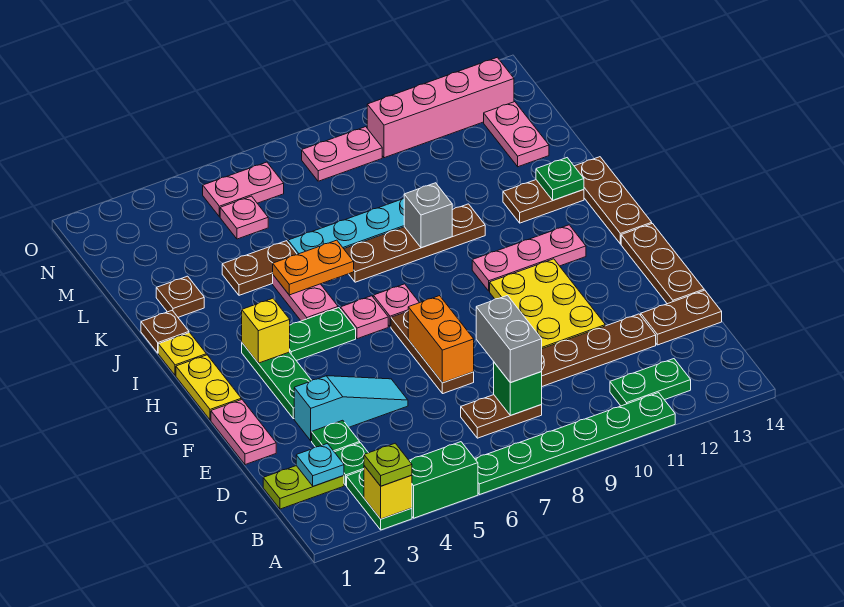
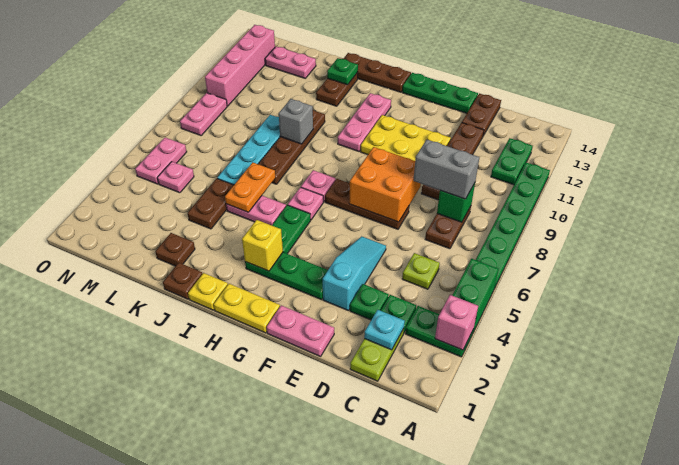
yellow 1x1 brick [364,466,412,519] -> pink 1x1 brick [435,295,478,350]
lime 1x1 plate [364,443,412,486] -> lime 1x1 plate moved to [402,253,440,289]
orange 1x2 brick [408,296,474,383] -> orange 2x2 brick [349,147,421,222]
brown 1x3 plate [621,224,704,304] -> green 1x3 plate [402,73,478,113]

